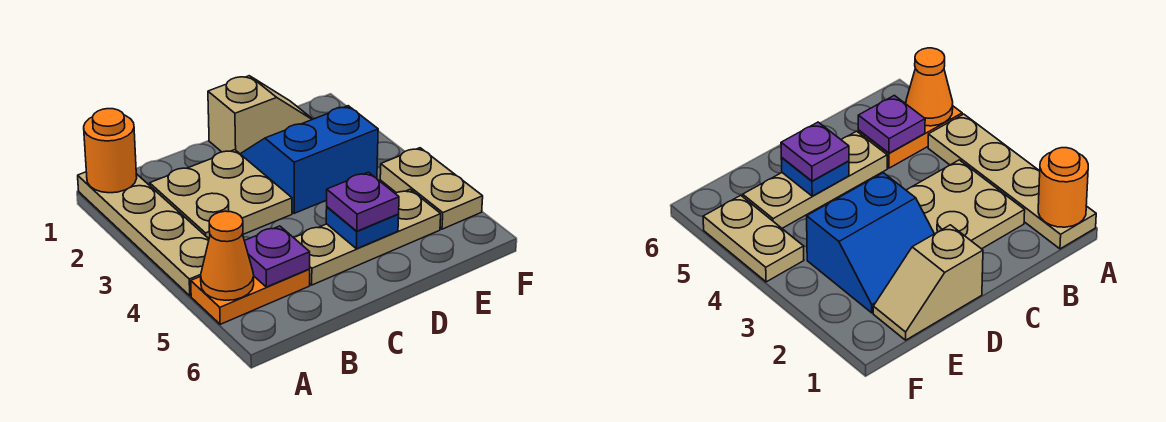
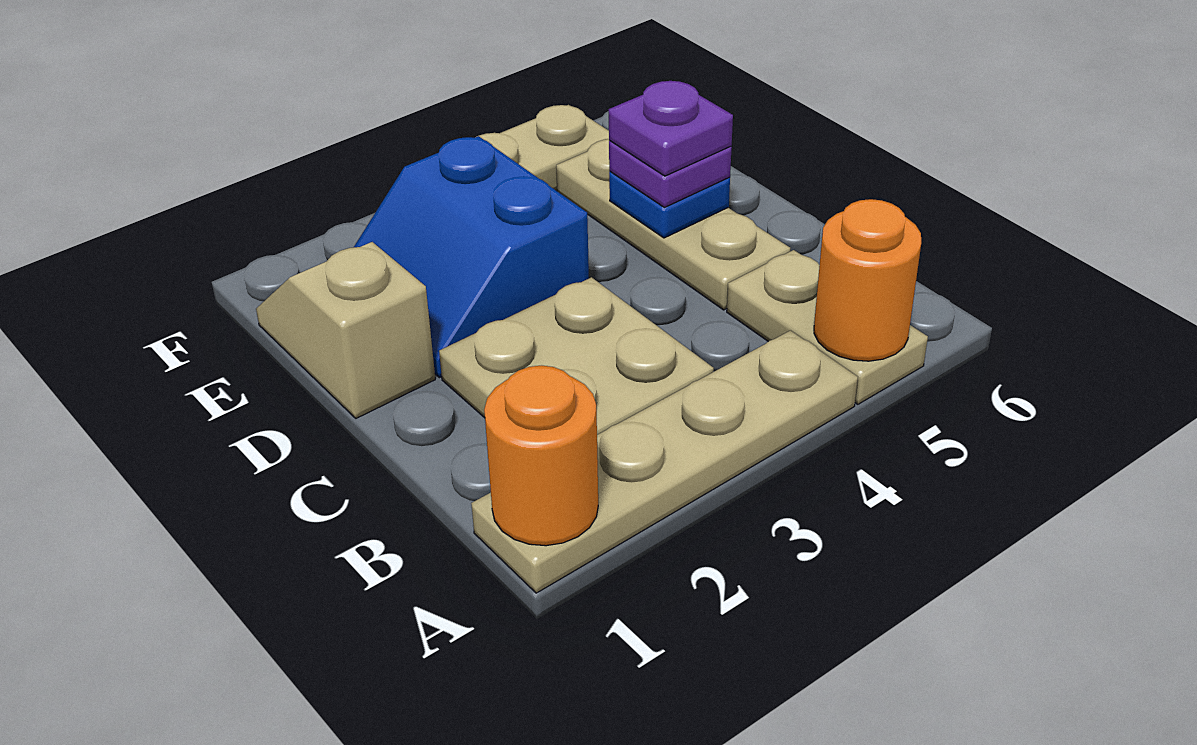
orange 1x2 plate [191,269,310,324] -> tan 1x2 plate [727,250,928,404]
orange 1x1 cone [201,211,254,300] -> orange 1x1 round brick [814,199,921,361]
purple 1x1 plate [245,226,310,287] -> purple 1x1 plate moved to [609,81,733,176]

